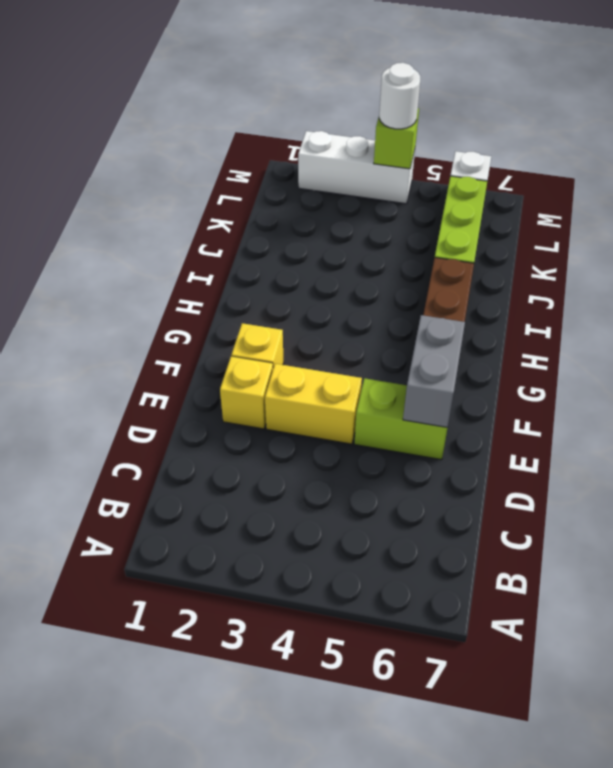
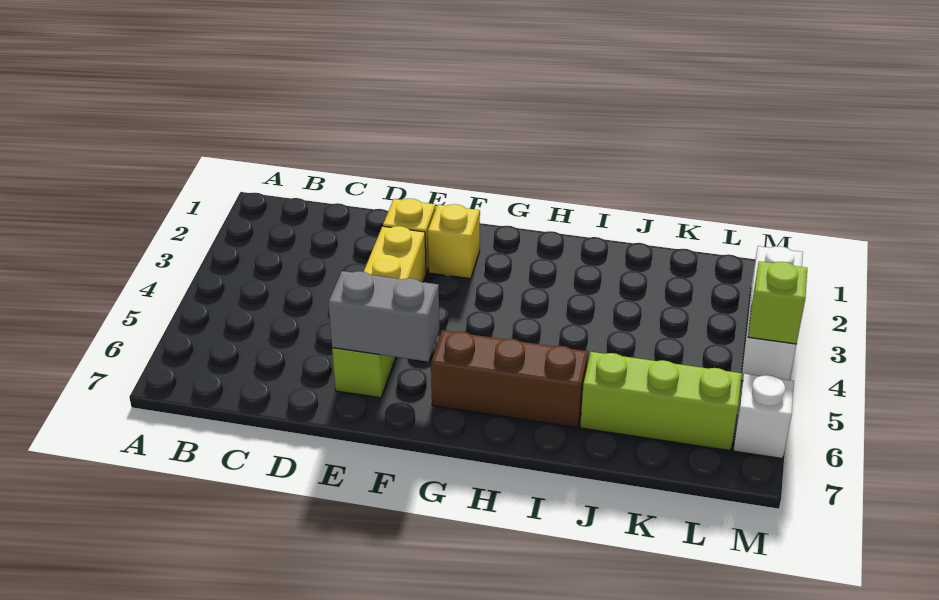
white 1x1 round brick [379,63,420,129] -> none

